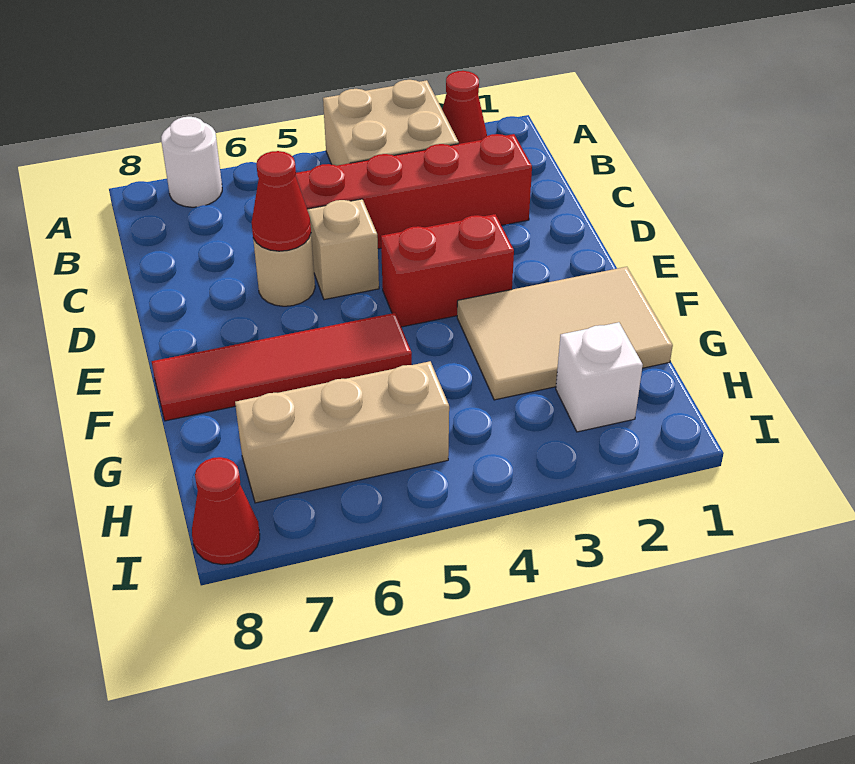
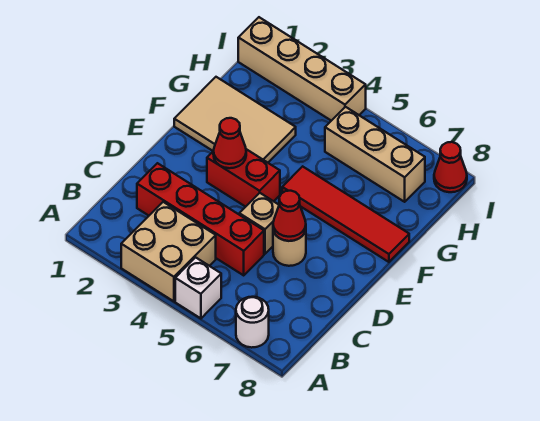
red 1x1 cone [442,71,487,144] -> red 1x1 cone moved to [213,118,246,168]
white 1x1 brick [556,322,643,432] -> white 1x1 brick moved to [175,257,221,318]
none -> tan 1x4 brick [238,17,366,121]

